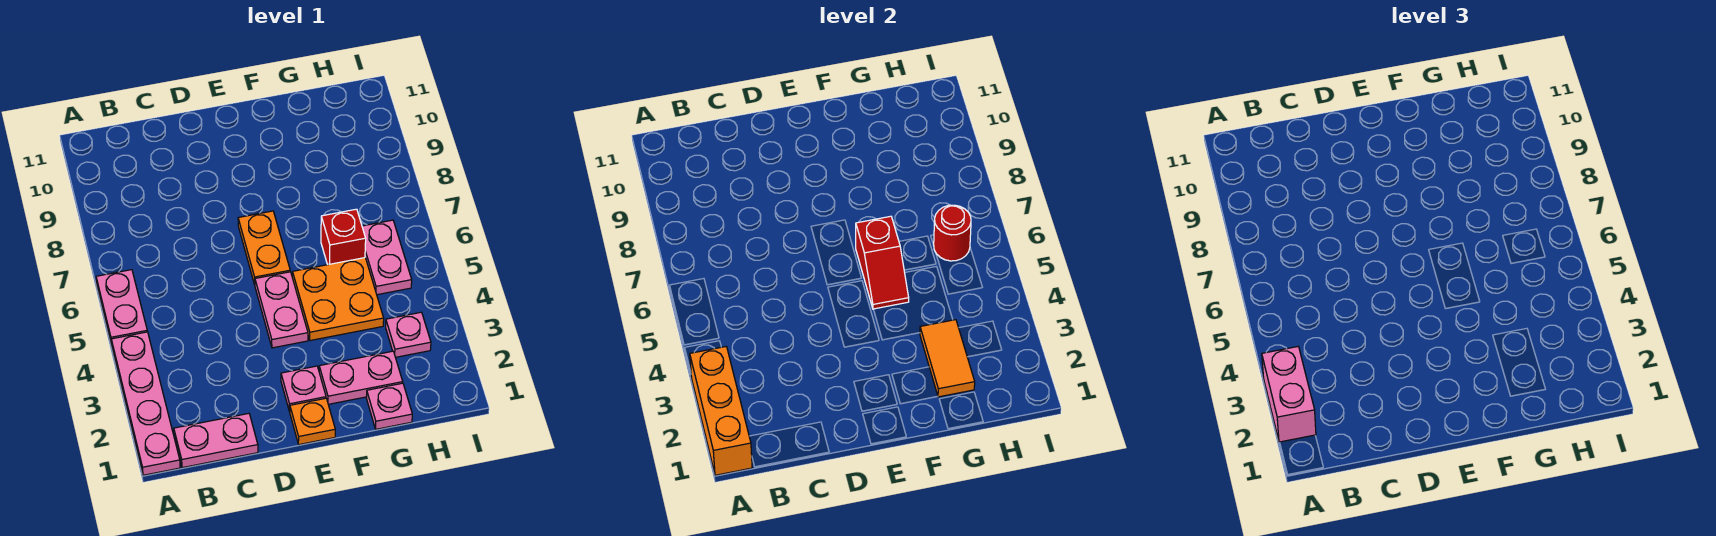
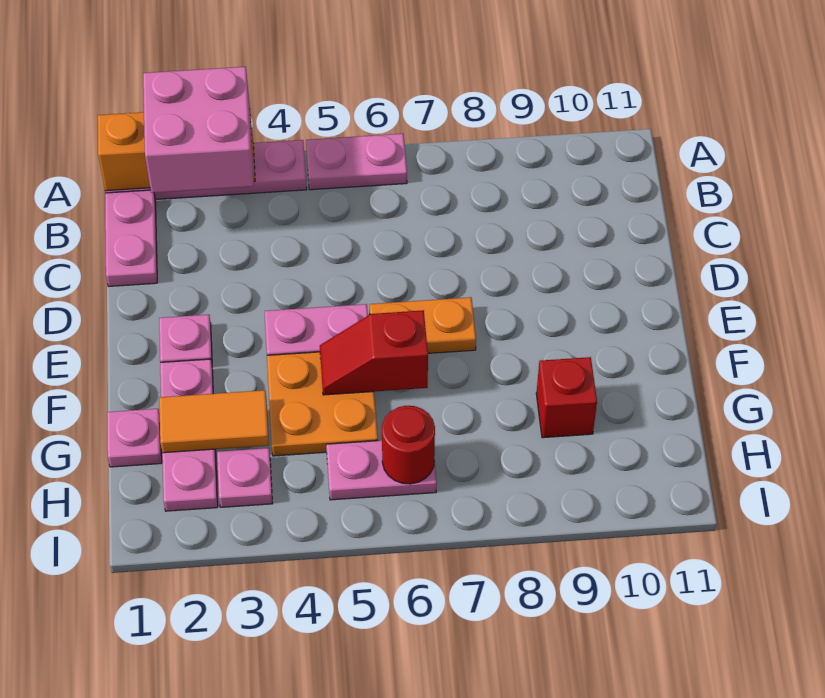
pink 1x2 brick [1262,347,1316,442] -> pink 2x2 brick [143,67,254,193]
orange 1x1 plate [290,398,335,445] -> none
pink 1x2 plate [319,351,403,404] -> pink 1x3 plate [160,359,218,511]
red 1x1 brick [321,209,366,265] -> red 1x1 brick moved to [536,357,597,438]

